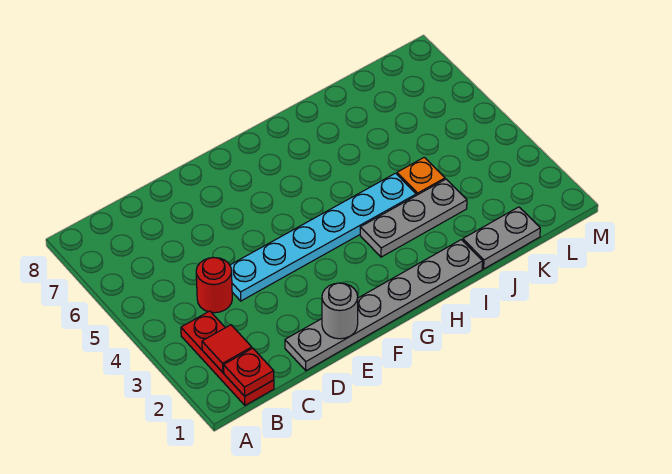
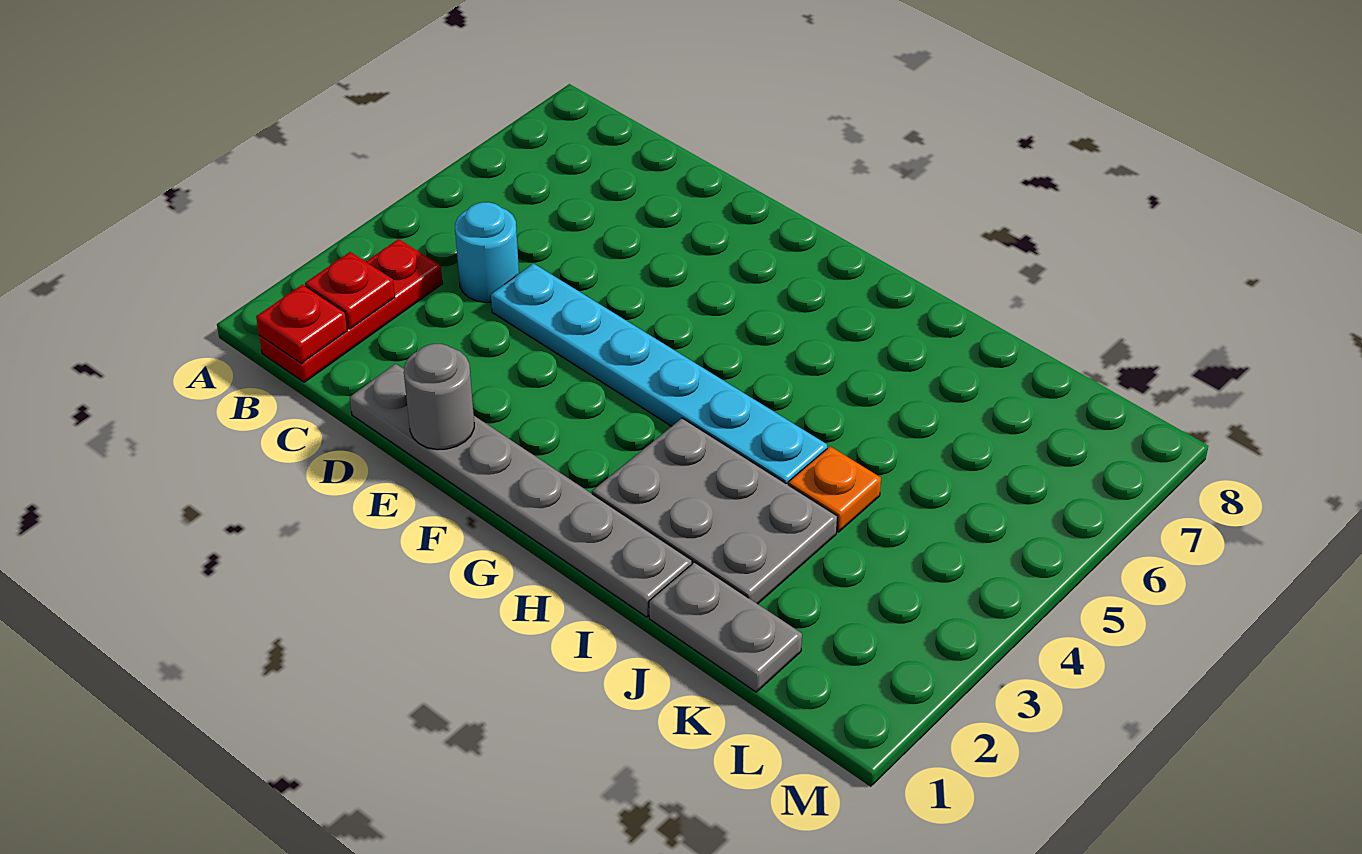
red 1x1 tile [202,325,252,372] -> red 1x1 plate [305,252,395,329]
red 1x1 round brick [196,258,232,313] -> cyan 1x1 round brick [455,202,519,302]
grey 1x3 plate [360,179,467,257] -> grey 2x3 plate [592,418,838,604]

